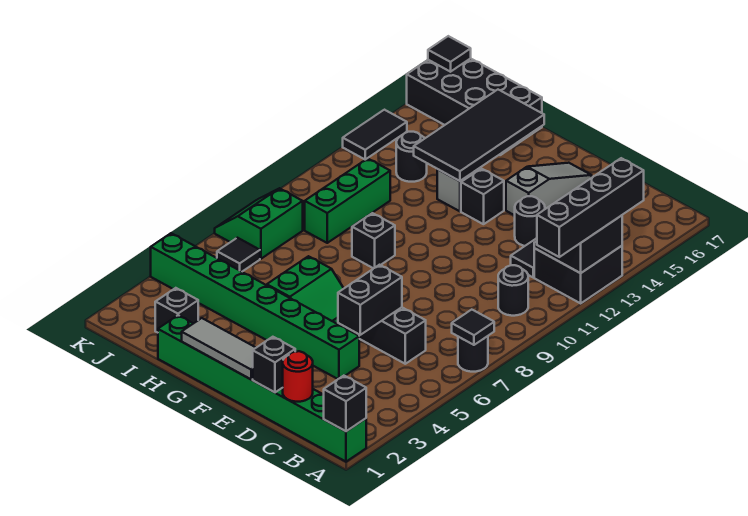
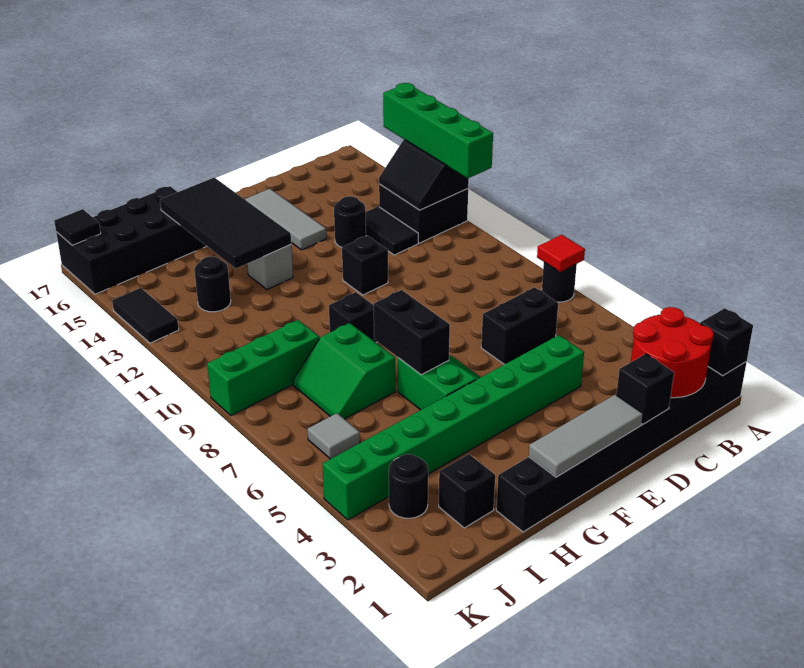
green 1x8 brick [158,315,366,462] -> black 1x8 brick [496,362,747,532]
black 1x1 tile [452,310,494,345] -> red 1x1 tile [537,235,585,272]
black 1x4 brick [537,158,644,257] -> green 1x4 brick [383,83,493,178]
black 1x1 round brick [498,265,528,316] -> black 1x1 round brick moved to [389,454,428,518]
red 1x1 round brick [283,351,313,402] -> red 2x2 round brick [631,307,714,398]
black 1x2 brick [338,265,402,335] -> black 1x2 brick moved to [374,290,450,375]
grey 1x3 slope [506,163,592,215] -> grey 1x3 tile [245,189,326,250]
black 1x1 brick [461,169,504,224] -> black 1x1 brick moved to [342,236,388,295]
green 1x3 brick [305,158,390,243] -> green 1x3 brick turned to [207,320,319,416]
black 1x1 tile [217,238,260,272] -> grey 1x1 tile [308,413,360,459]
green 2x2 slope [215,188,303,259] -> green 2x2 slope moved to [293,323,395,419]

